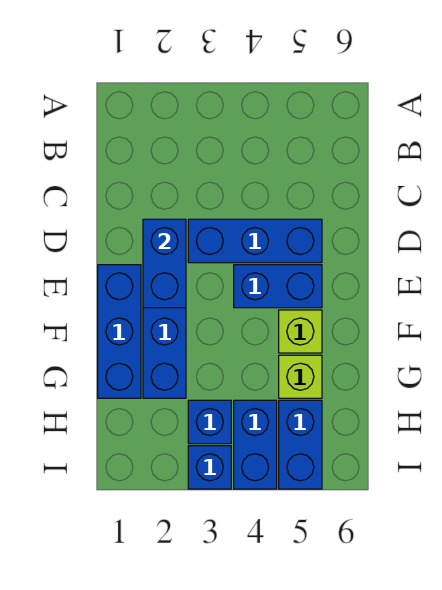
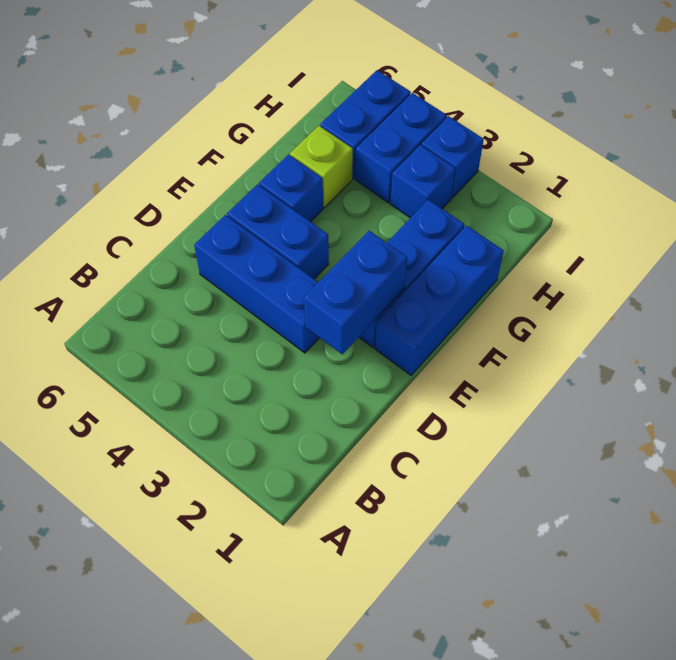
lime 1x1 brick [279,310,322,353] -> blue 1x1 brick [259,155,323,222]

